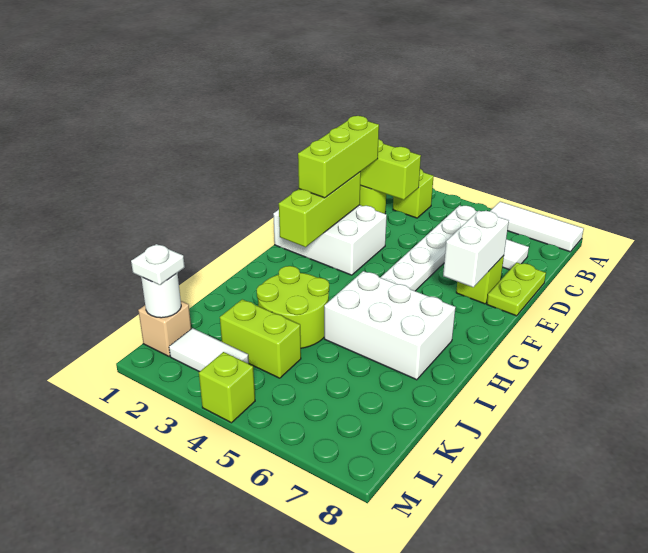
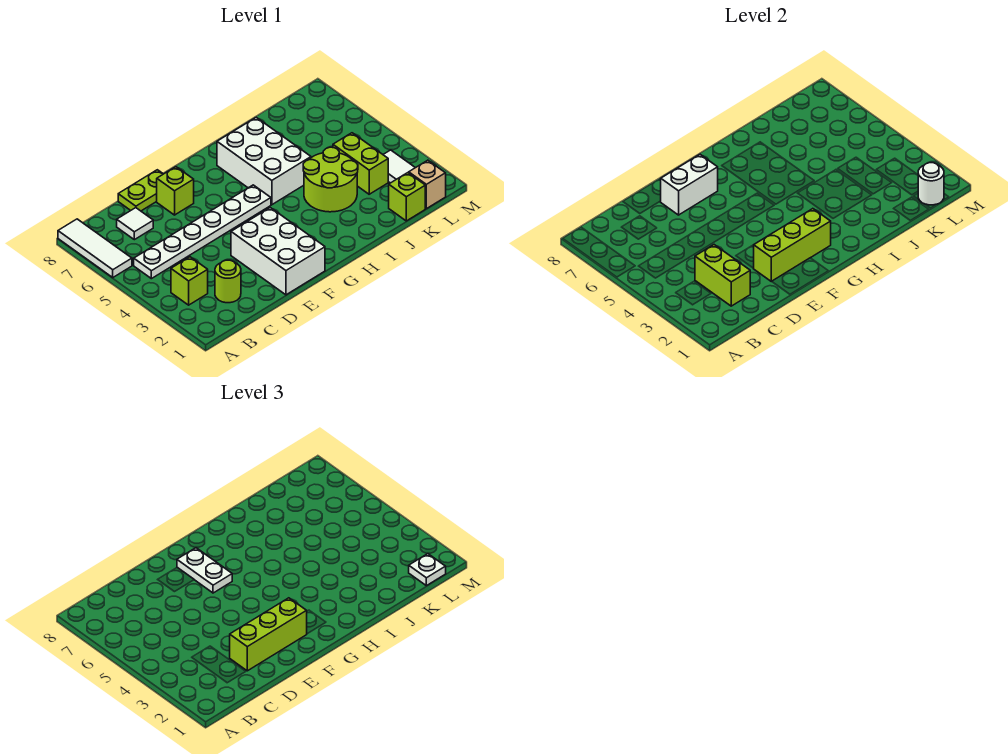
none -> white 1x2 plate [177,548,232,593]
lime 1x1 brick [199,352,255,423] -> lime 1x1 brick moved to [389,173,425,221]

